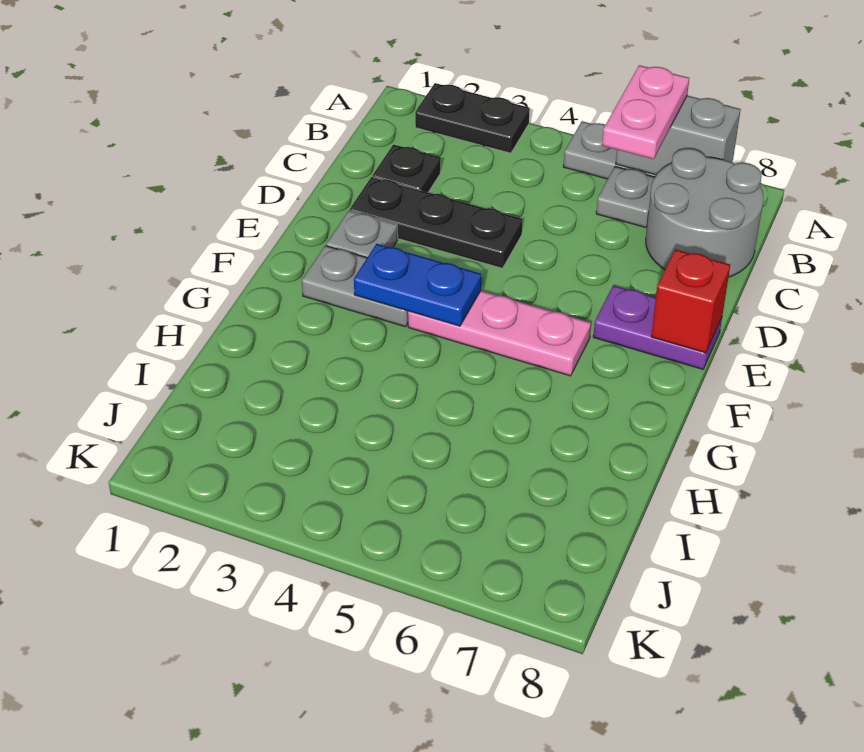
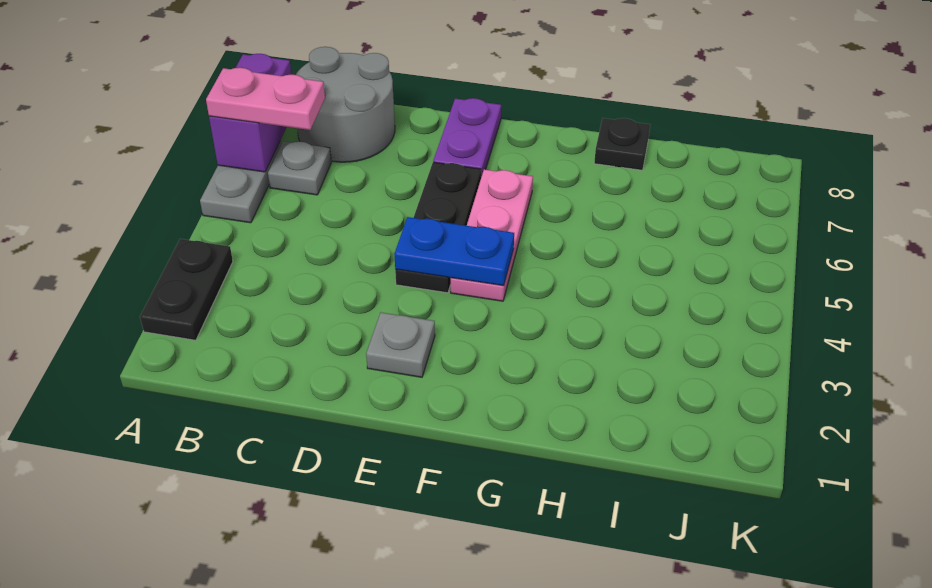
grey 1x2 brick [616,95,741,175] -> purple 1x2 brick [209,54,291,172]
black 1x1 plate [372,145,441,192] -> black 1x1 plate moved to [594,118,650,170]
black 1x3 plate [350,177,523,268] -> black 1x3 plate moved to [395,162,481,293]
red 1x1 brick [651,249,730,353] -> none
grey 1x2 plate [302,246,408,327] -> none
blue 1x2 plate [354,244,481,326] -> blue 1x2 plate turned to [394,217,514,286]

